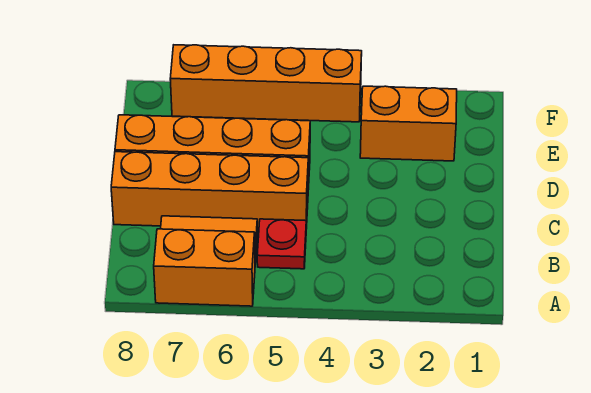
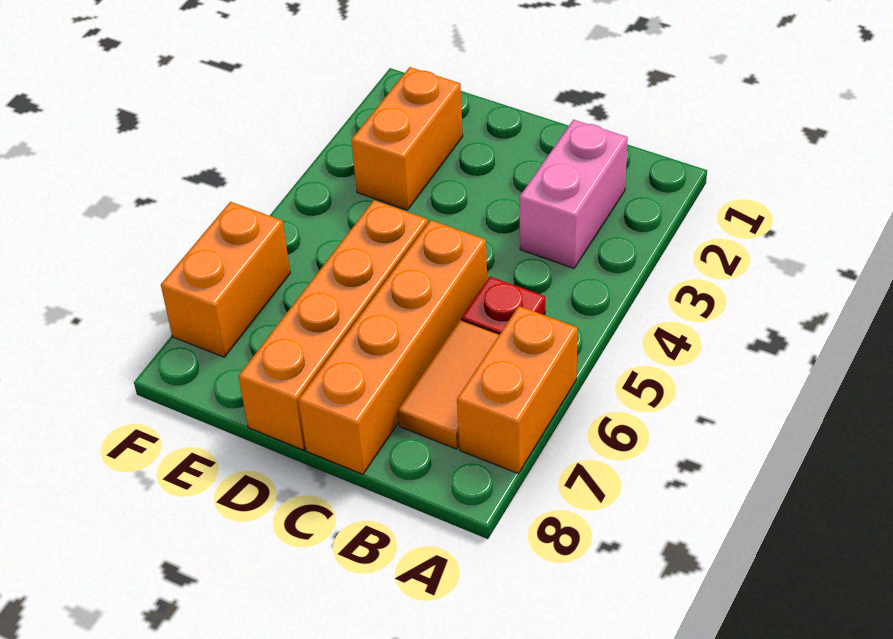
none -> pink 1x2 brick [520,120,628,268]
orange 1x4 brick [170,45,362,122] -> orange 1x2 brick [161,202,290,357]

